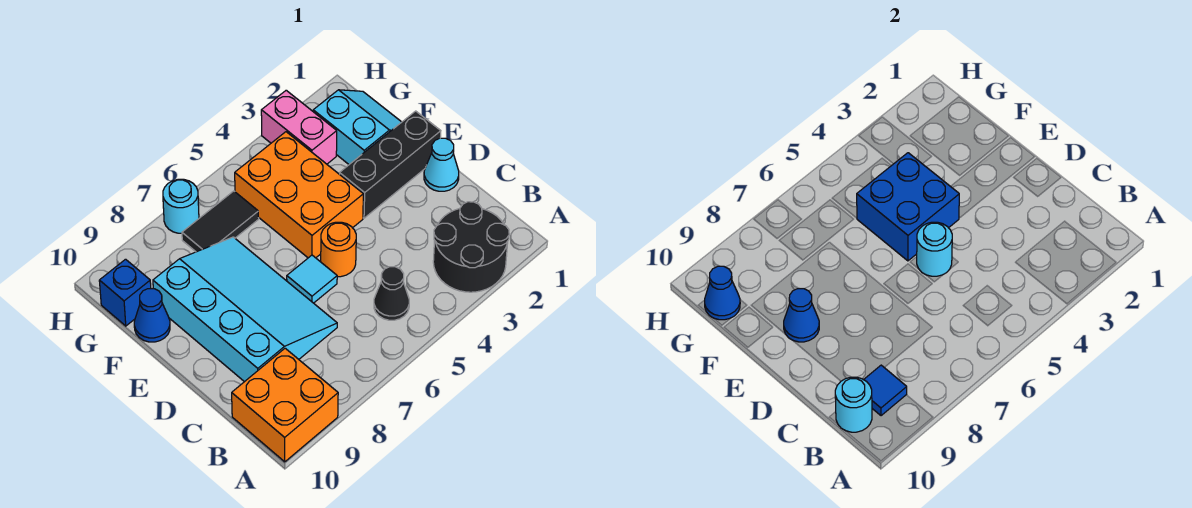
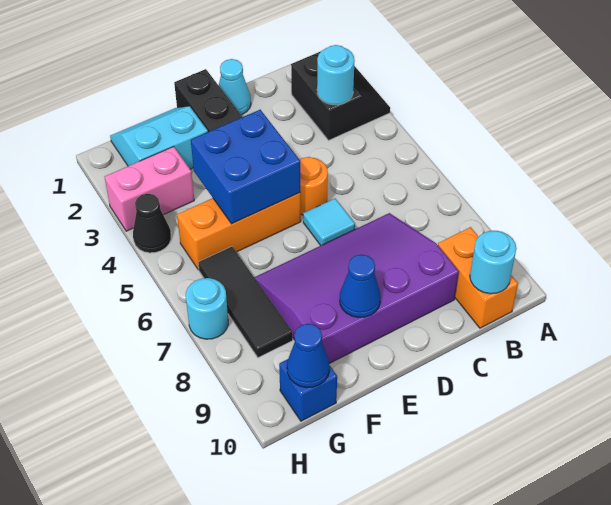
black 2x2 round brick [433,202,509,292] -> black 2x2 slope [291,51,390,140]
orange 2x2 brick [232,348,338,462] -> orange 1x2 brick [438,227,518,328]
black 1x1 cone [374,267,409,320] -> black 1x1 cone moved to [133,194,171,253]
blue 1x1 tile [864,365,907,416] -> none
cyan 3x4 slope [153,237,337,382] -> purple 3x4 slope [254,213,459,364]
cyan 1x1 round brick [917,222,952,276] -> cyan 1x1 round brick moved to [317,45,355,105]
orange 2x3 brick [235,132,363,258] -> orange 1x3 brick [177,193,301,270]
blue 1x1 cone [134,289,170,342] -> none
black 1x2 tile [182,191,259,252] -> black 1x3 tile [198,246,293,358]

